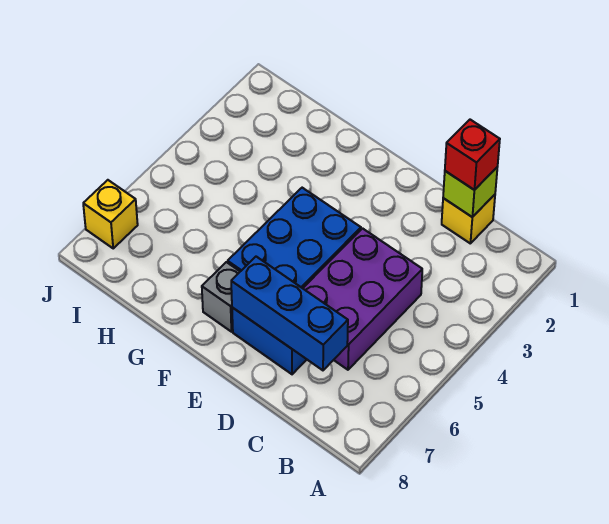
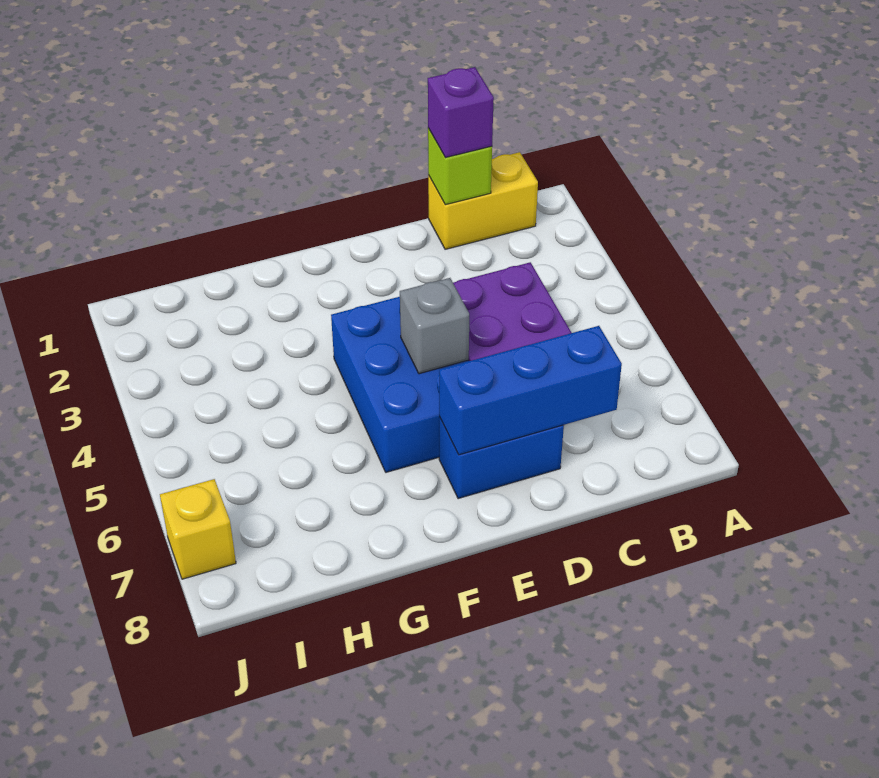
yellow 1x1 brick [442,195,495,243] -> yellow 1x2 brick [428,152,538,249]
red 1x1 brick [445,120,500,190] -> purple 1x1 brick [428,67,494,158]
grey 1x1 brick [202,262,240,332] -> grey 1x1 brick moved to [400,278,469,374]

